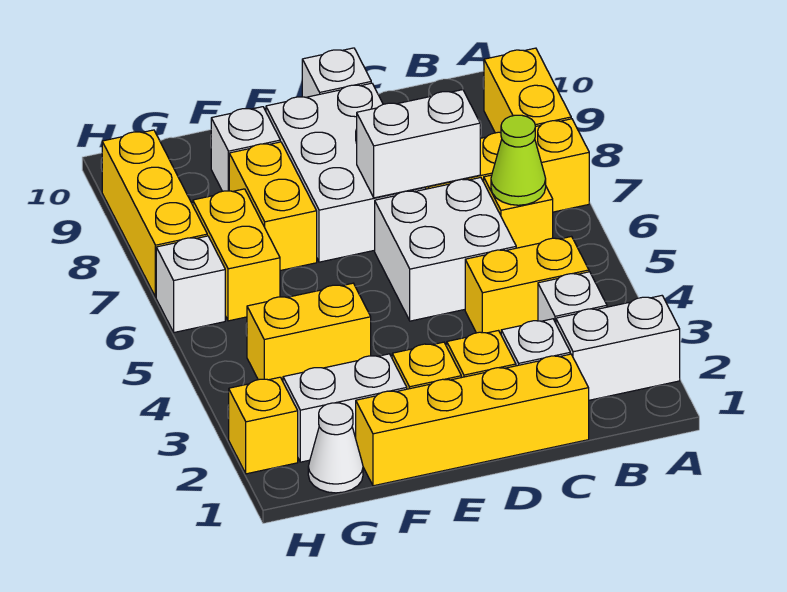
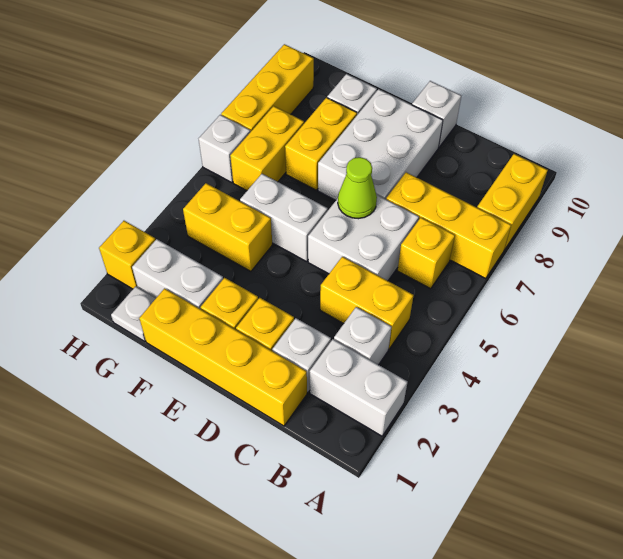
lime 1x1 cone [491,115,546,205] -> lime 1x1 cone moved to [338,157,377,219]
white 1x2 brick [357,90,480,198] -> white 1x2 brick moved to [240,174,328,262]
white 1x1 cone [308,403,363,493] -> white 1x1 plate [111,286,156,341]

